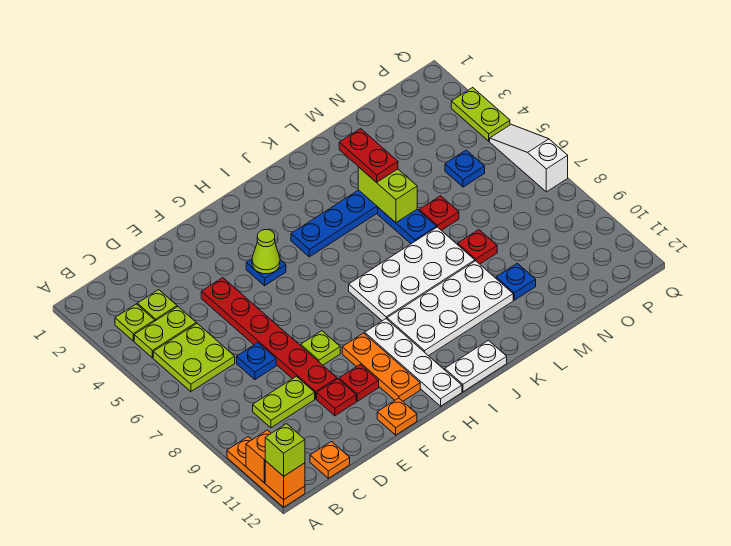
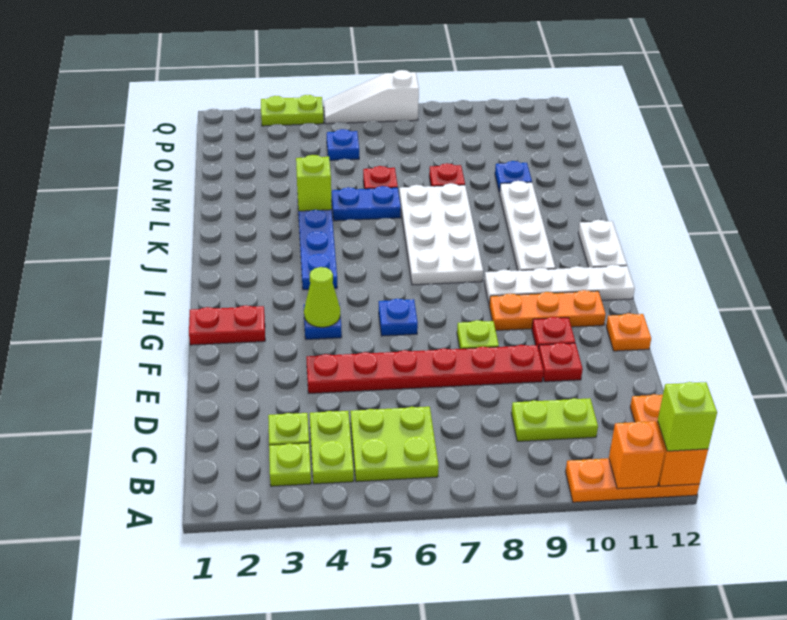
lime 1x2 plate [253,376,315,428] -> lime 1x2 plate turned to [511,398,598,441]
blue 1x1 plate [237,343,276,380] -> blue 1x1 plate moved to [379,299,418,336]
white 2x4 plate [387,261,513,356] -> white 1x4 plate [500,181,555,271]
red 1x2 plate [339,129,398,182] -> red 1x2 plate moved to [189,305,265,345]
lime 1x2 brick [358,167,417,223] -> lime 1x1 brick [296,155,332,211]

